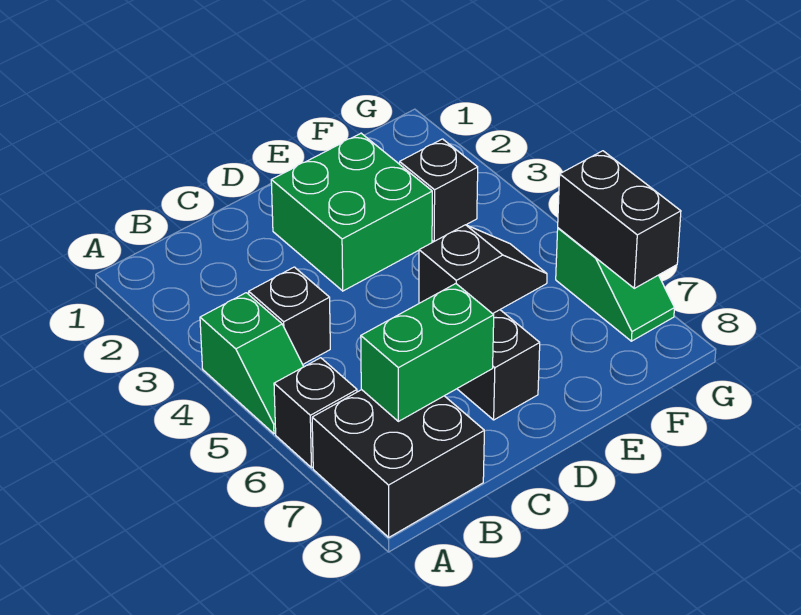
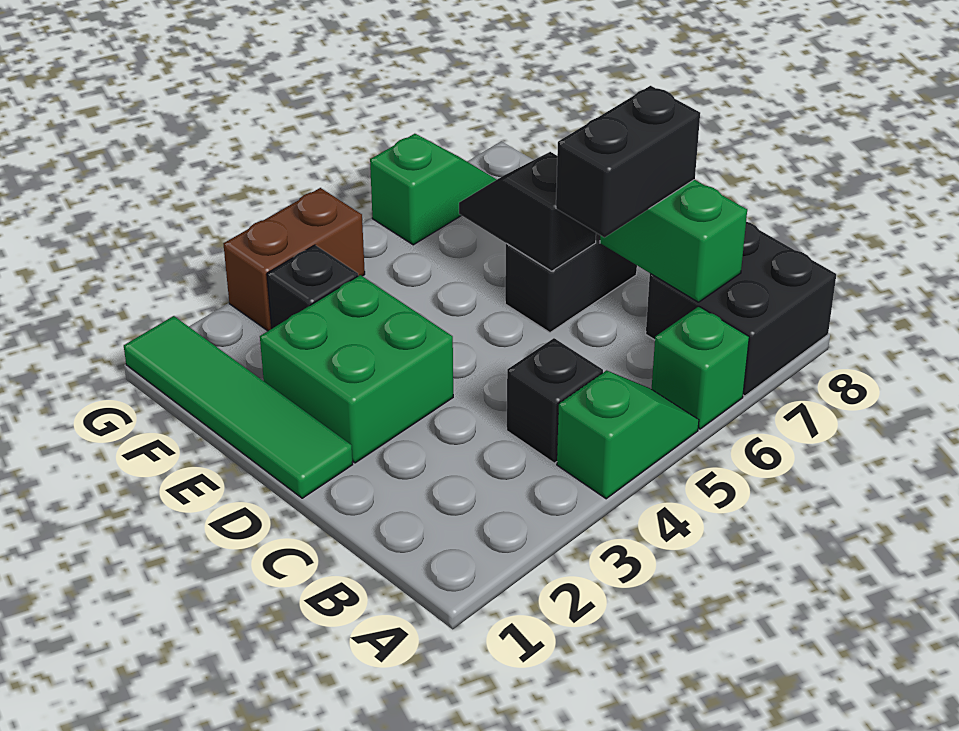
black 1x1 brick [274,358,357,468] -> green 1x1 brick [652,306,749,429]
none -> green 1x4 tile [124,316,353,498]
none -> brown 1x2 brick [224,188,365,331]
black 1x2 brick [558,151,681,288] -> black 1x2 brick moved to [556,86,700,238]

